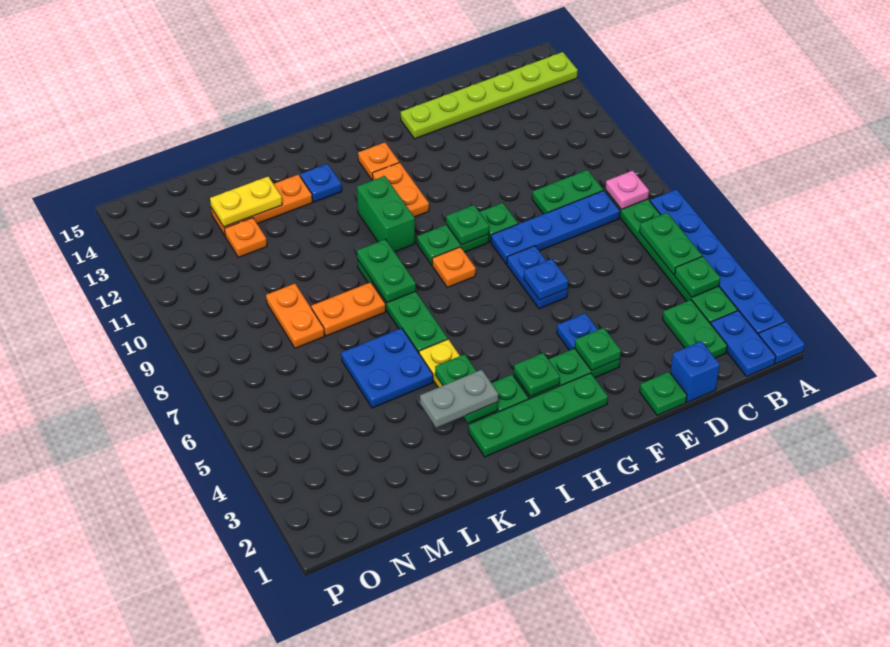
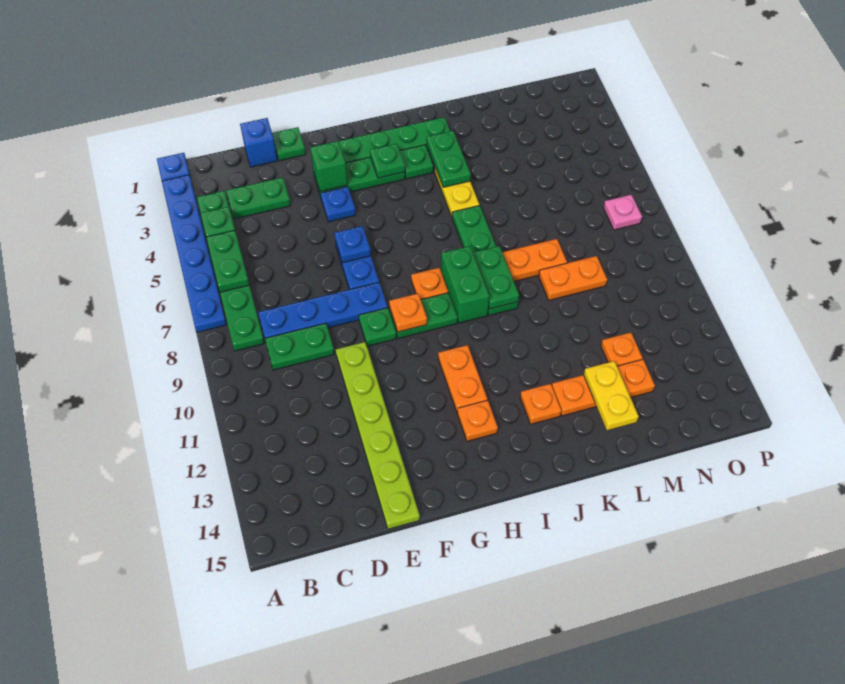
lime 1x6 plate [401,52,578,139] -> lime 1x6 plate turned to [336,342,420,529]
blue 1x2 plate [711,311,776,376] -> none
pink 1x1 plate [605,171,649,209] -> pink 1x1 plate moved to [603,195,642,230]
green 1x2 plate [663,300,727,358] -> green 1x2 plate turned to [226,177,291,219]
green 1x1 plate [575,328,621,371] -> green 1x1 brick [310,141,348,192]
green 1x1 plate [446,205,489,245] -> orange 1x1 plate [389,294,427,332]
green 1x2 brick [357,176,415,252] -> green 1x2 brick moved to [441,246,489,323]
grey 1x2 plate [420,370,498,428] -> none
blue 1x1 plate [300,164,342,202] -> orange 1x1 plate [520,384,561,424]
blue 2x2 plate [341,328,433,408] -> none
yellow 1x2 plate [210,176,282,227] -> yellow 1x2 plate turned to [584,361,639,430]
orange 1x2 plate [266,284,324,348] -> orange 1x2 plate turned to [539,256,607,300]

